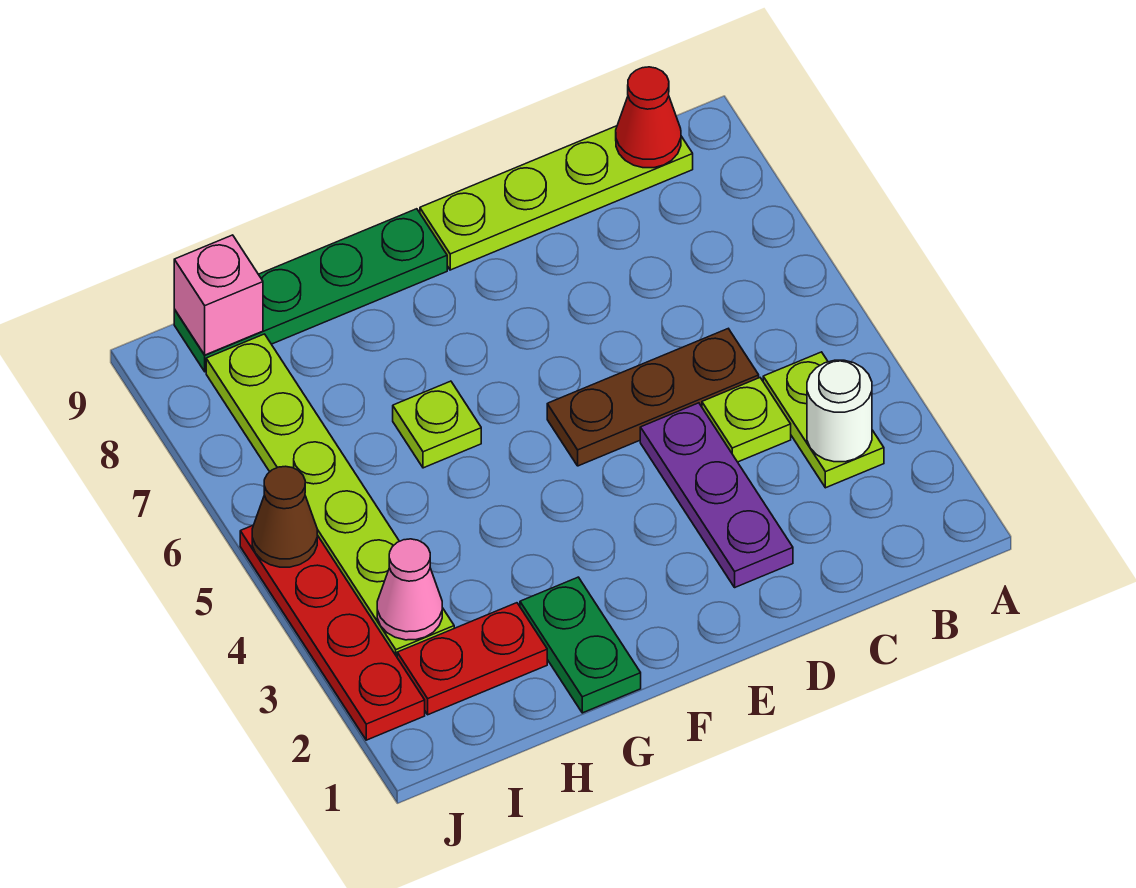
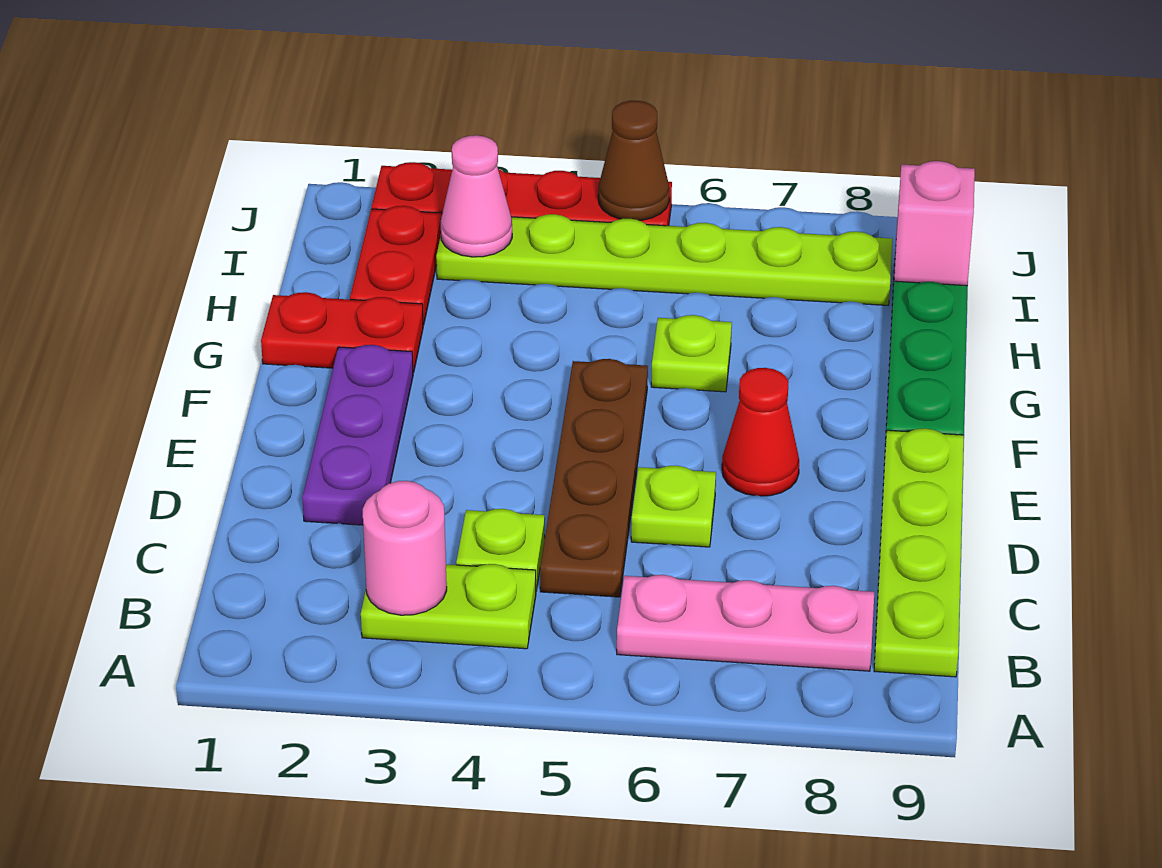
white 1x1 round brick [807,360,872,462] -> pink 1x1 round brick [363,481,447,615]
none -> pink 1x3 plate [617,575,874,671]
red 1x1 cone [616,67,681,168] -> red 1x1 cone moved to [722,368,799,496]
brown 1x3 plate [547,329,759,466] -> brown 1x4 plate [540,359,648,597]
purple 1x3 plate [640,403,793,587] -> purple 1x3 plate turned to [302,345,413,525]
none -> lime 1x1 plate [631,466,716,547]
green 1x2 plate [520,577,641,713] -> red 1x2 plate [261,292,423,373]

